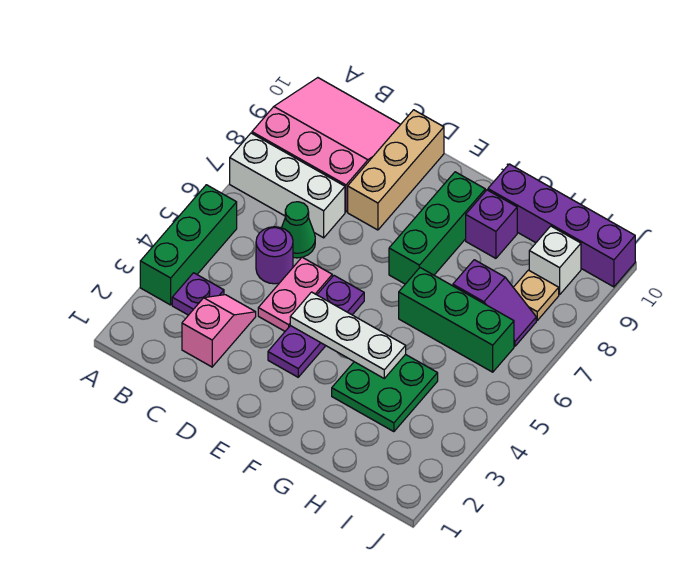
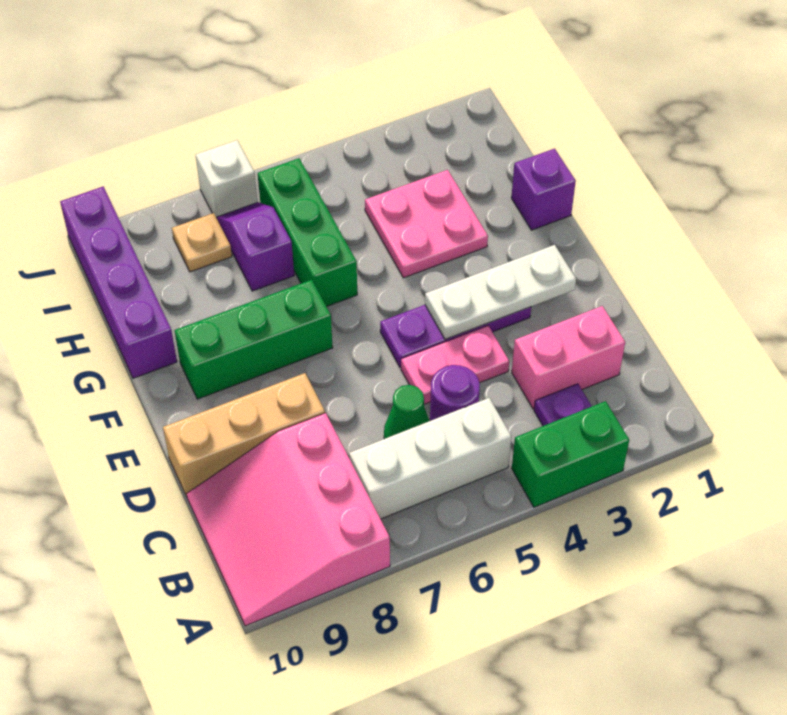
green 1x3 brick [140,185,237,305] -> green 1x2 brick [512,401,629,507]
white 1x3 brick [230,133,345,238] -> white 1x3 brick turned to [349,398,512,519]
pink 1x2 slope [182,295,256,367] -> pink 1x2 brick [512,306,625,409]
white 1x3 plate [290,292,406,378] -> white 1x3 plate turned to [425,245,576,339]
green 2x2 plate [332,354,438,432] -> pink 2x2 plate [365,170,488,278]
purple 1x1 brick [466,190,517,258] -> purple 1x1 brick moved to [511,149,576,230]
white 1x1 brick [529,226,581,295] -> white 1x1 brick moved to [196,140,257,218]

